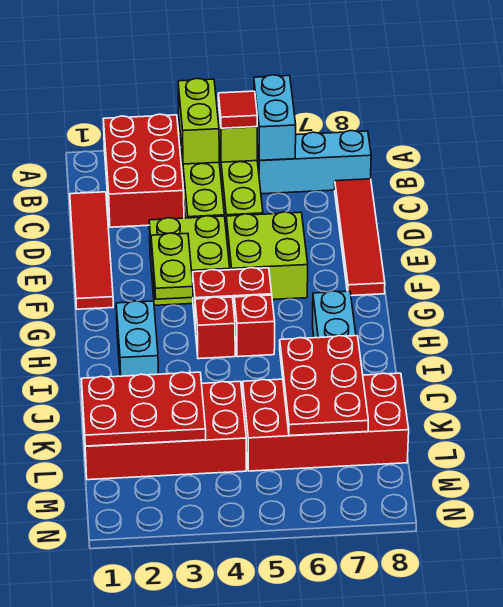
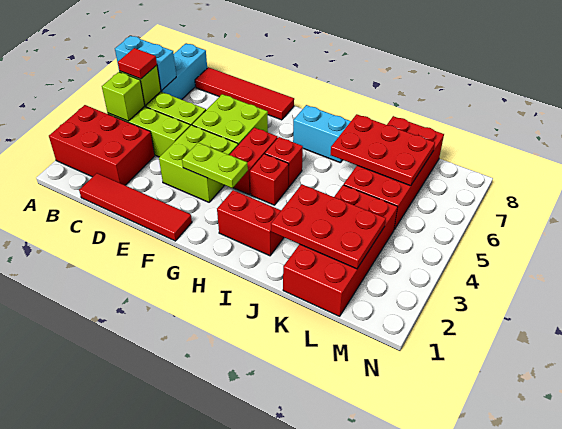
lime 1x2 brick [178,78,219,164] -> lime 1x1 brick [102,72,145,121]
cyan 1x2 brick [116,301,158,376] -> red 1x2 brick [217,190,284,256]
red 2x3 plate [81,372,206,446] -> red 2x3 plate turned to [271,184,386,269]

